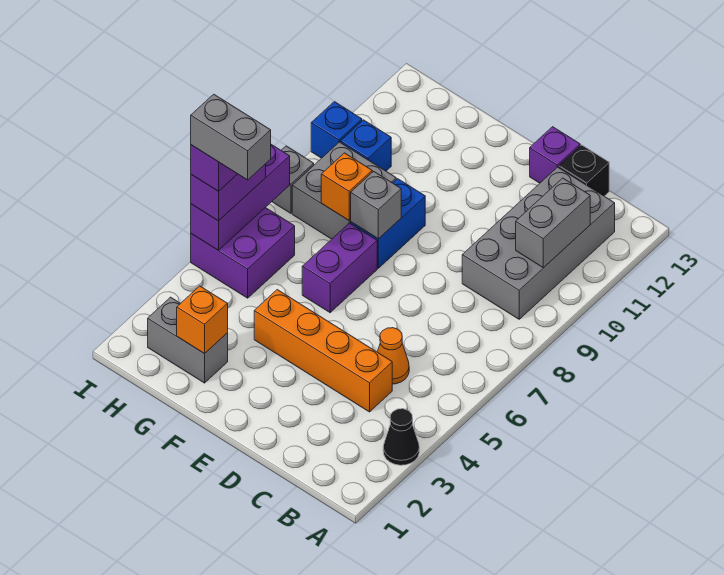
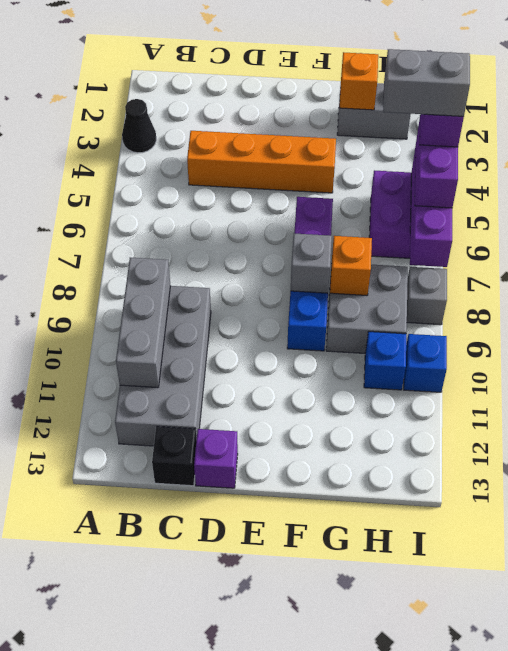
grey 1x2 brick [516,178,590,268] -> grey 1x3 brick [116,258,170,388]
orange 1x1 cone [377,328,409,384] -> none

